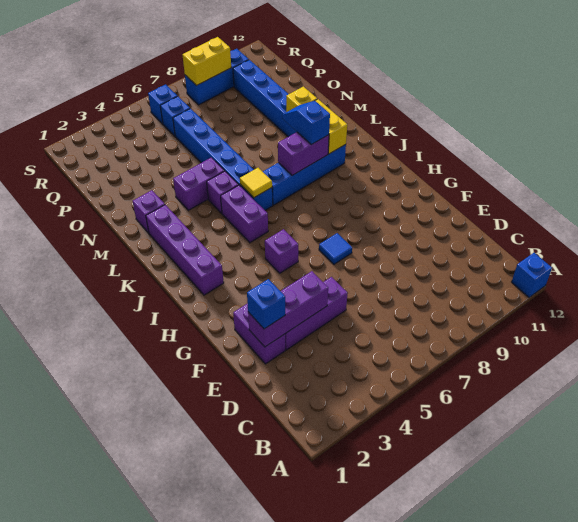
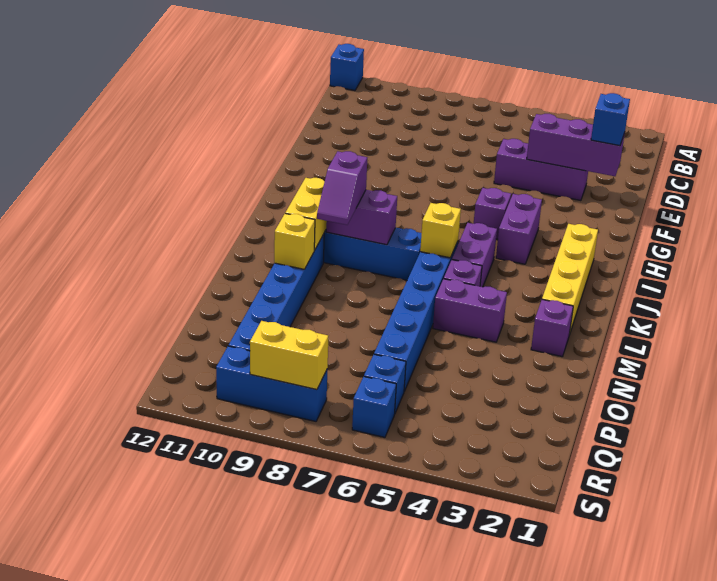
purple 1x2 brick [233,303,285,364] -> purple 1x2 brick moved to [496,194,542,264]
blue 1x1 tile [319,233,352,264] -> none
purple 1x4 brick [146,205,224,295] -> yellow 1x4 brick [542,224,598,332]
yellow 1x1 tile [240,168,272,198] -> yellow 1x1 brick [420,203,461,258]
blue 1x2 slope [282,101,330,145] -> purple 1x2 slope [317,151,367,225]

